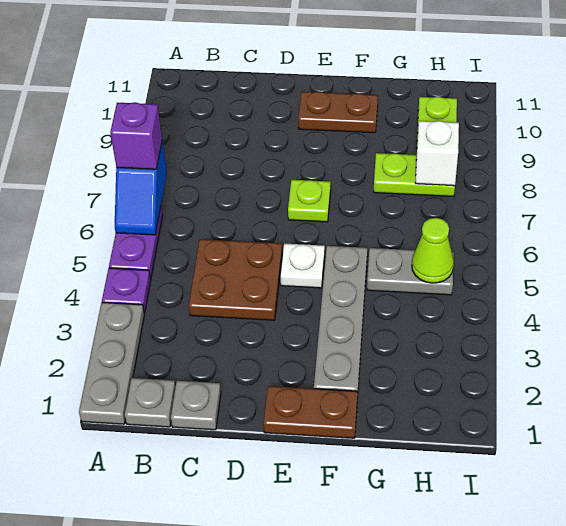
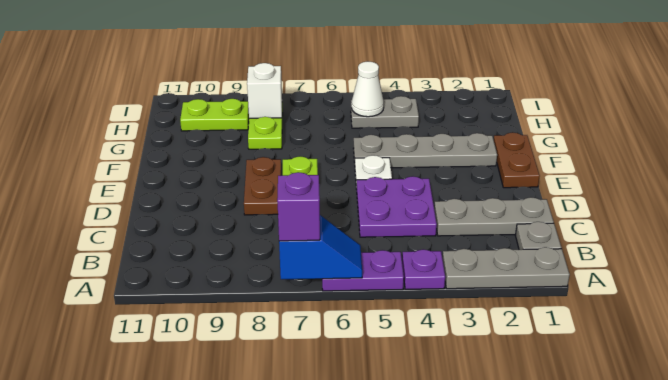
grey 1x1 plate [171,381,221,430] -> grey 1x3 plate [434,197,554,236]
brown 2x2 plate [189,239,282,320] -> purple 2x2 plate [357,176,437,237]
brown 1x2 plate [298,92,378,133] -> brown 1x2 plate moved to [244,157,281,215]
grey 1x2 plate [367,248,454,295] -> grey 1x2 plate turned to [351,96,419,128]
lime 1x1 cone [412,218,454,283] -> white 1x1 cone [351,61,384,117]

